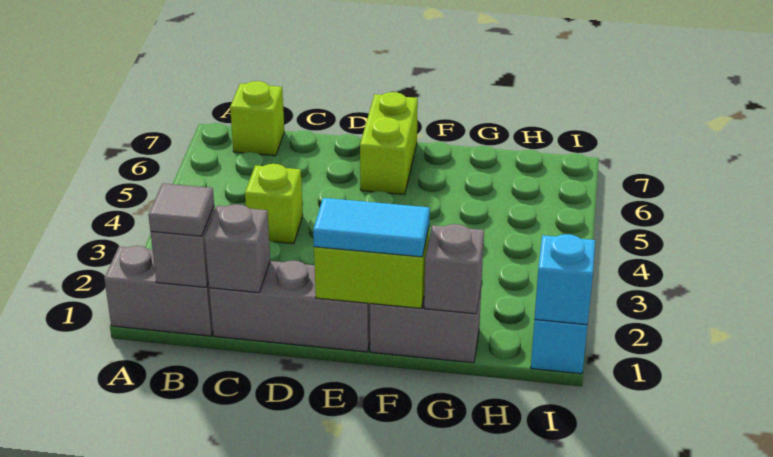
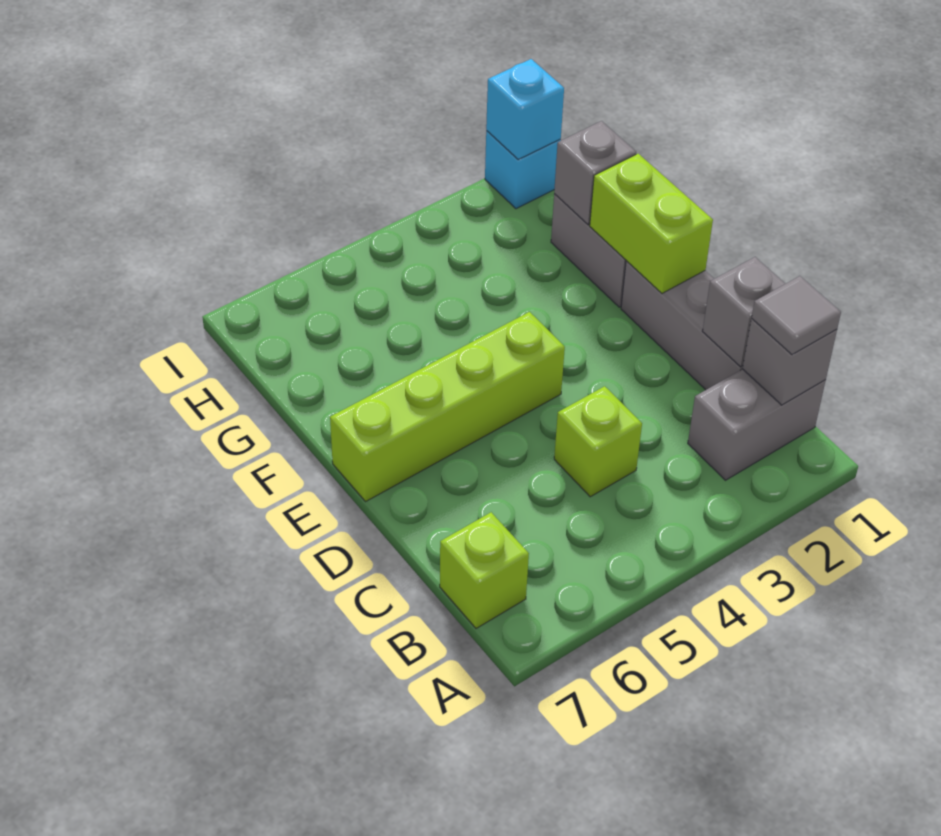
grey 1x2 brick [104,246,213,336] -> grey 1x2 brick turned to [688,369,826,480]
cyan 1x2 tile [313,198,430,257] -> none
lime 1x2 brick [360,92,418,195] -> lime 1x4 brick [330,312,565,501]

